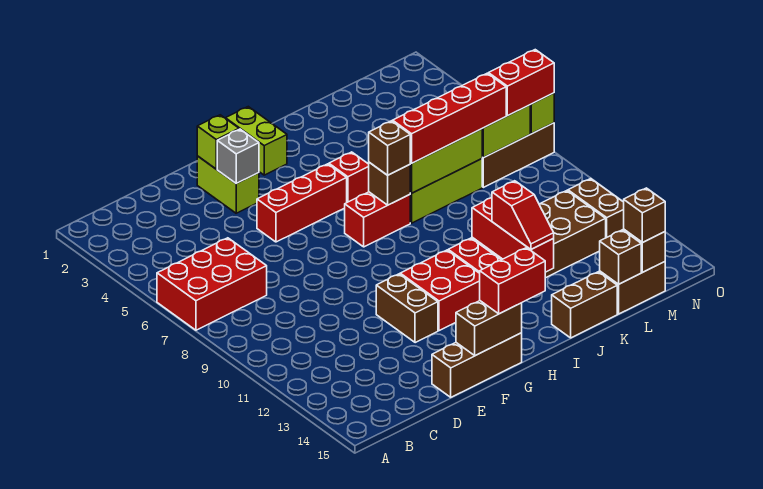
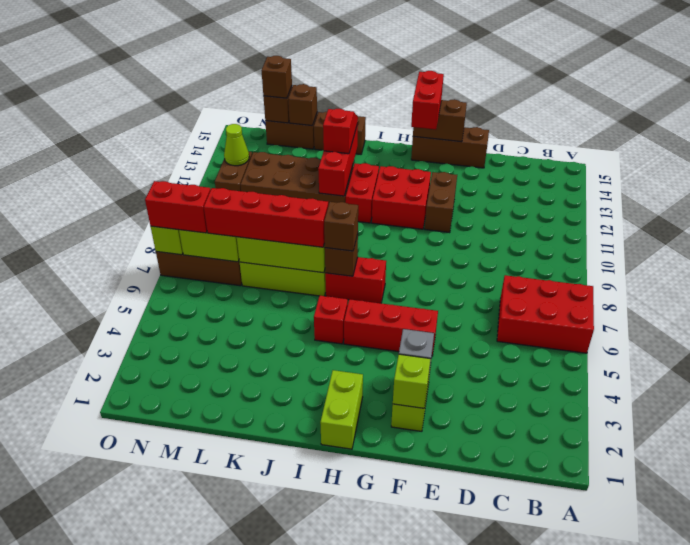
red 1x2 brick [480,248,545,314] -> red 1x2 brick turned to [411,71,444,130]
none -> lime 1x1 cone [224,124,249,166]

